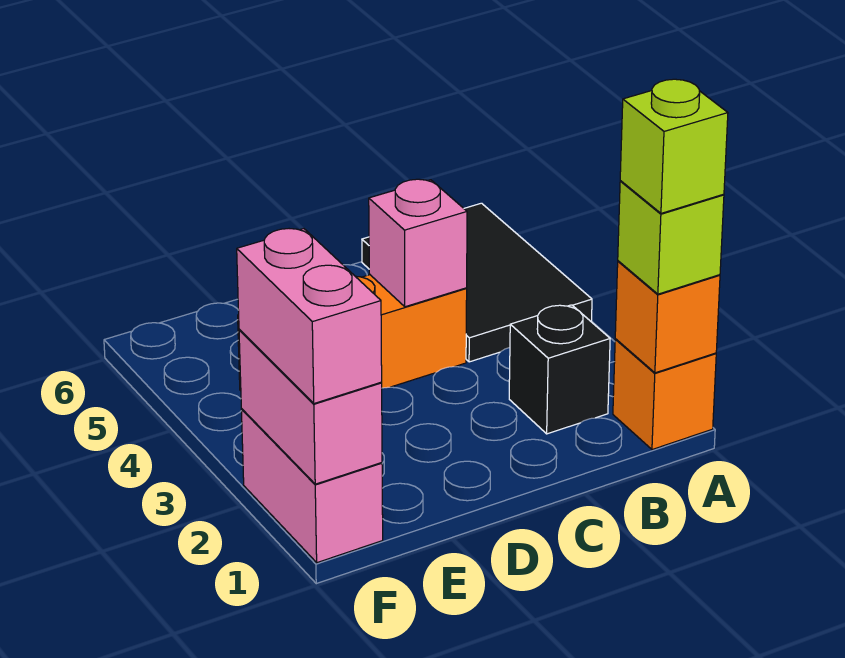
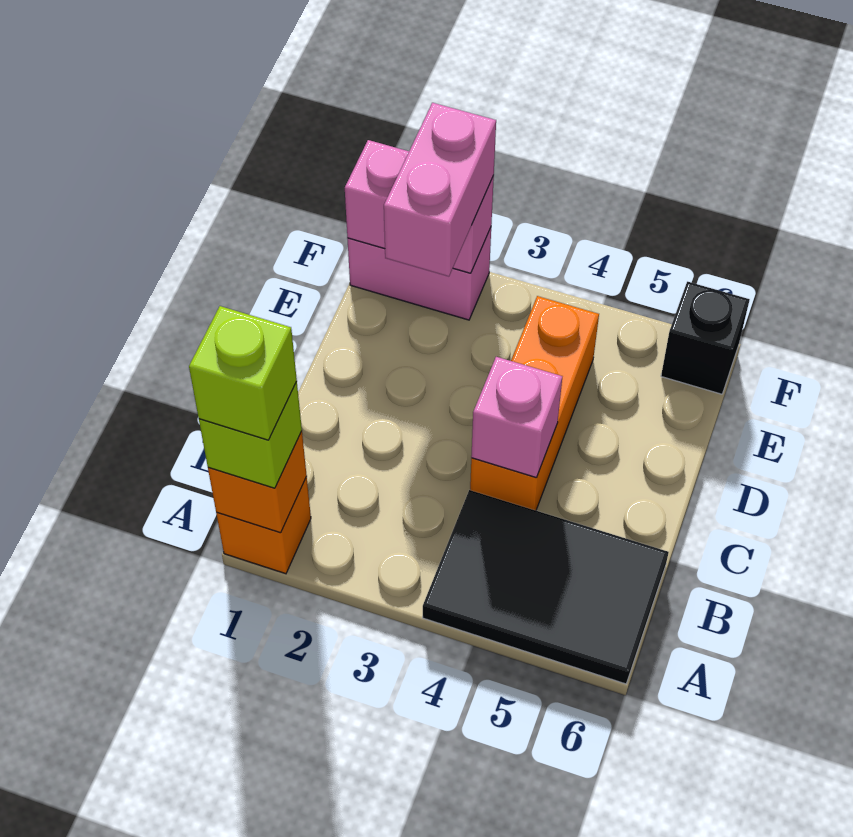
black 1x1 brick [509,305,610,434] -> black 1x1 brick moved to [661,282,750,394]
pink 1x2 brick [237,229,382,403] -> pink 1x2 brick turned to [384,103,496,276]

